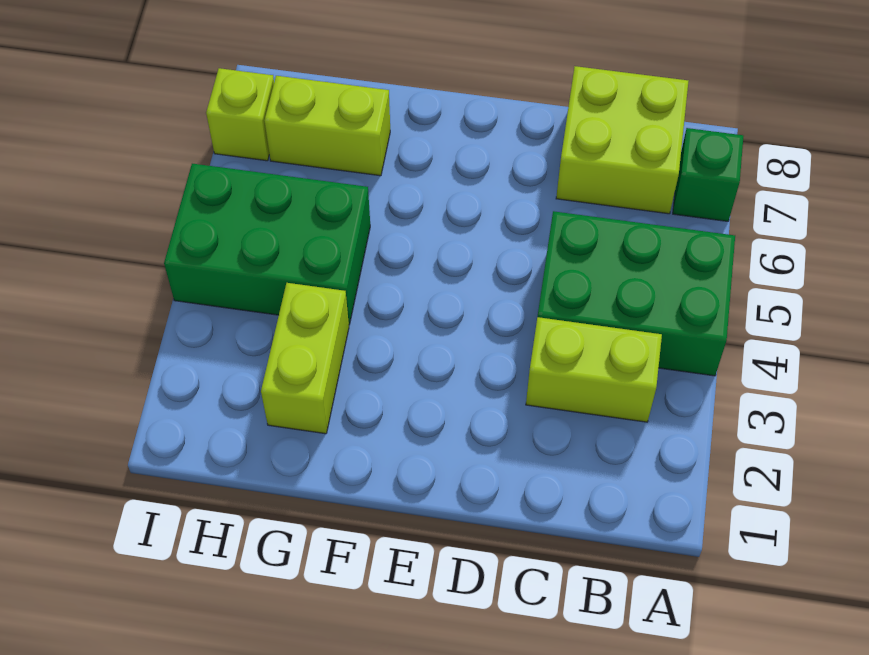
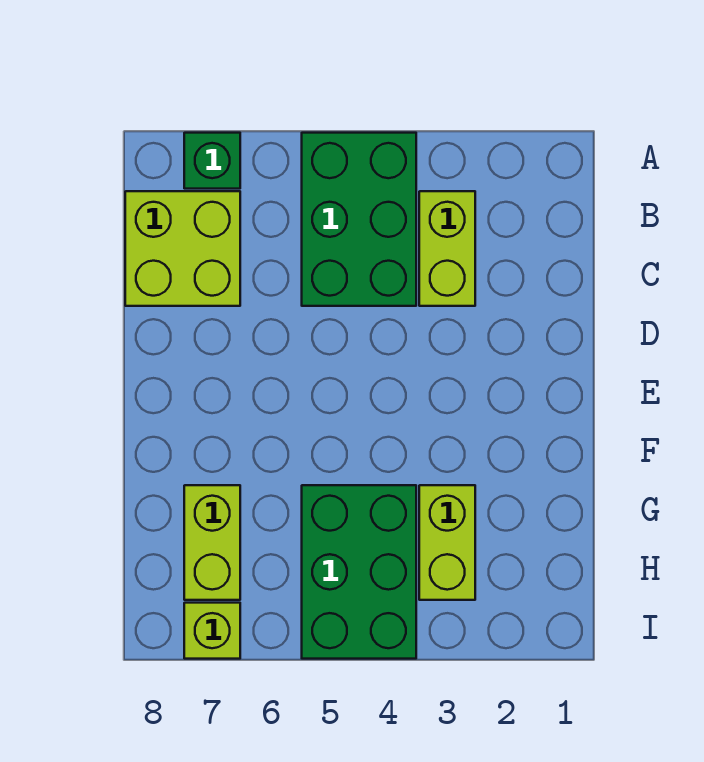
lime 1x2 brick [261,283,349,434] -> lime 1x2 brick turned to [419,485,475,600]

